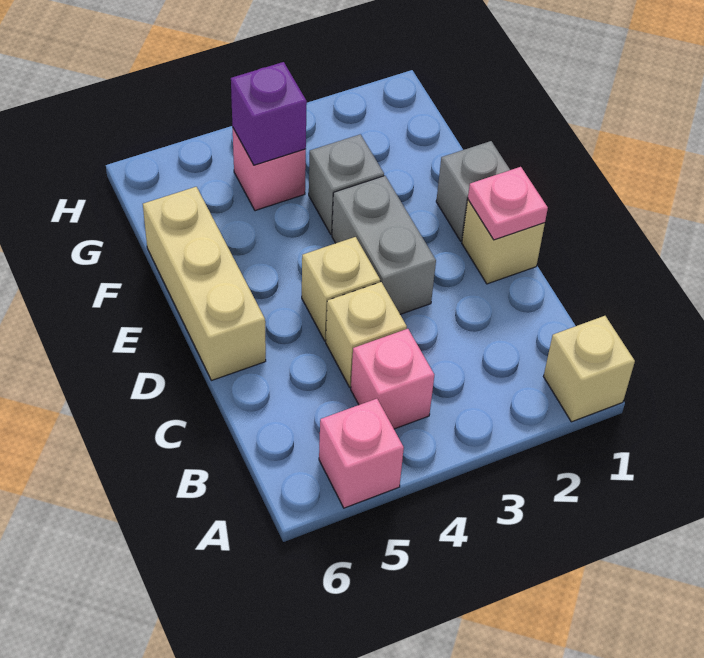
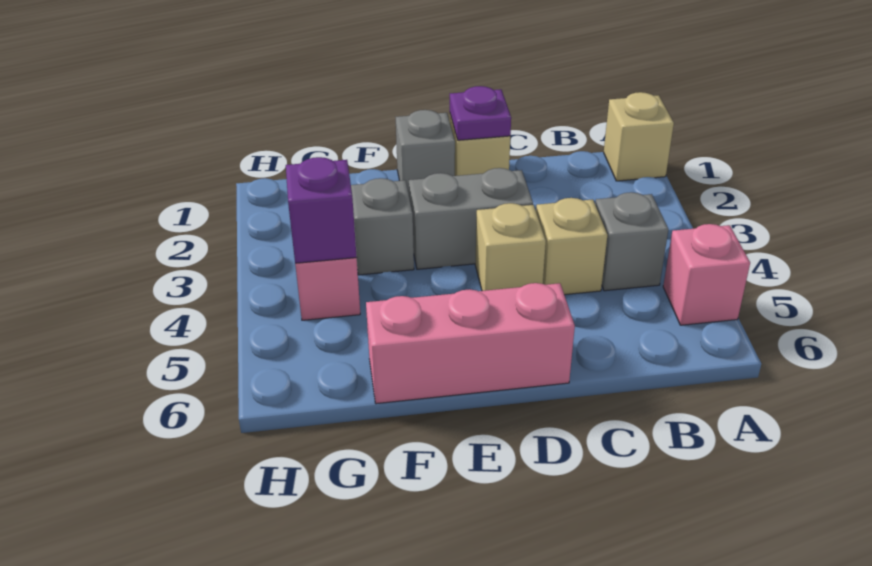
pink 1x1 brick [351,329,434,429] -> grey 1x1 brick [595,192,668,291]
pink 1x1 plate [468,167,548,240] -> purple 1x1 plate [450,86,511,140]
tan 1x3 brick [143,187,266,381] -> pink 1x3 brick [366,283,575,404]

